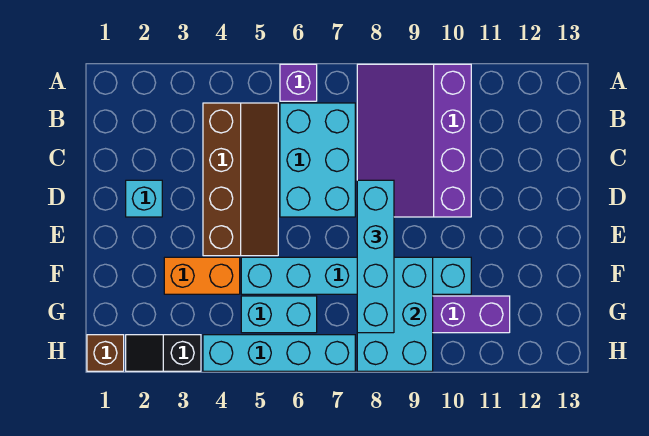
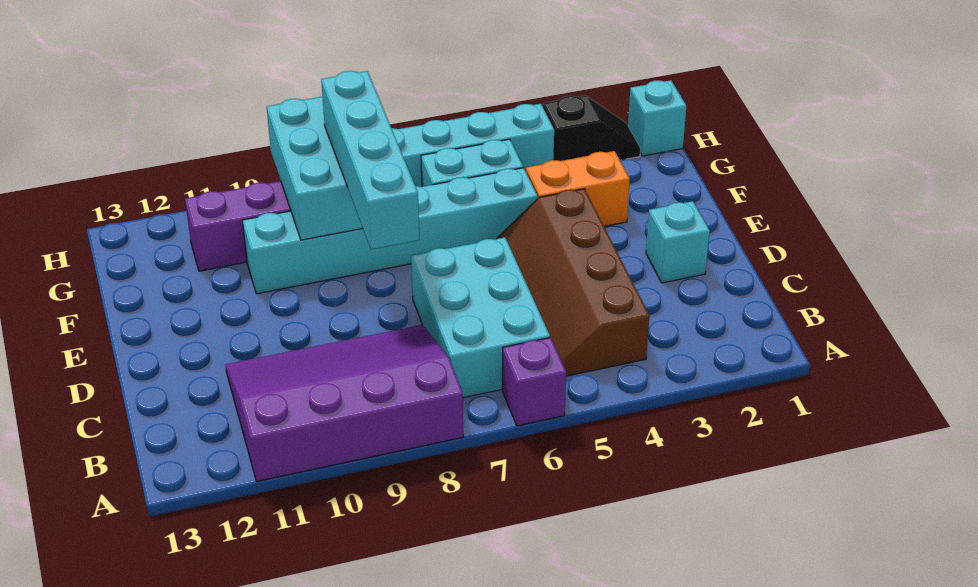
purple 3x4 slope [357,64,471,217] -> purple 3x4 slope turned to [226,325,463,481]
brown 1x1 brick [87,335,124,371] -> cyan 1x1 brick [628,80,686,156]

